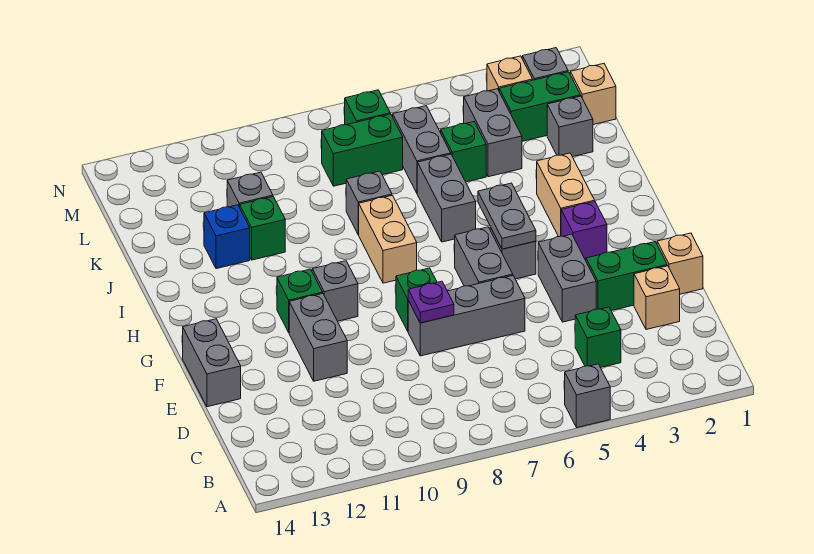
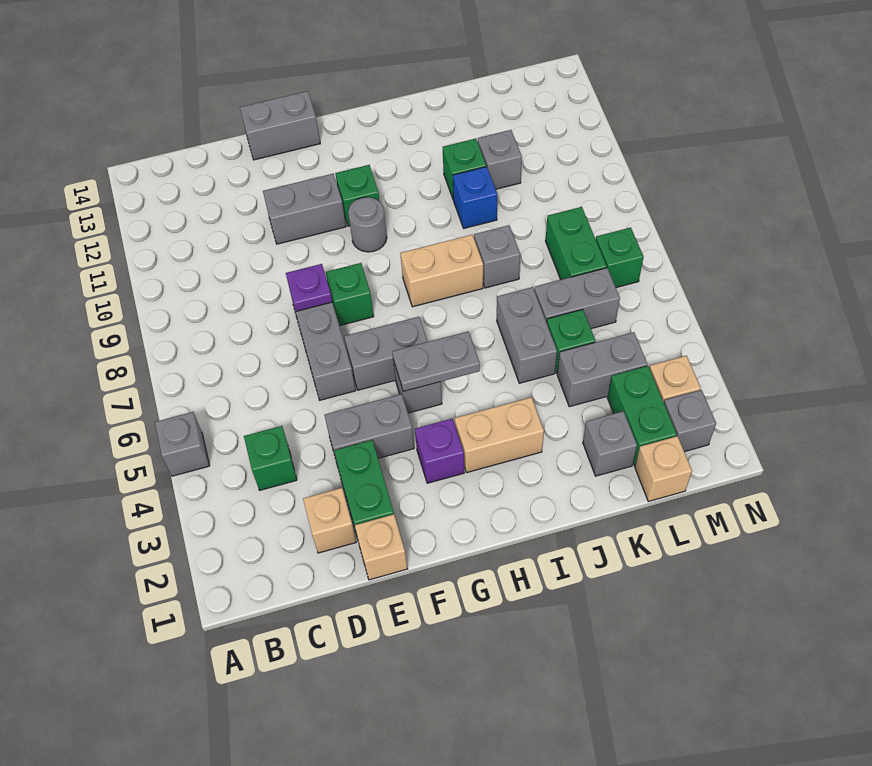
grey 1x1 brick [312,261,358,321] -> grey 1x1 round brick [348,197,387,252]
grey 1x2 brick [417,154,476,242] -> grey 1x2 brick turned to [497,287,557,383]
blue 1x1 brick [204,205,250,269] -> blue 1x1 brick moved to [453,167,497,228]

